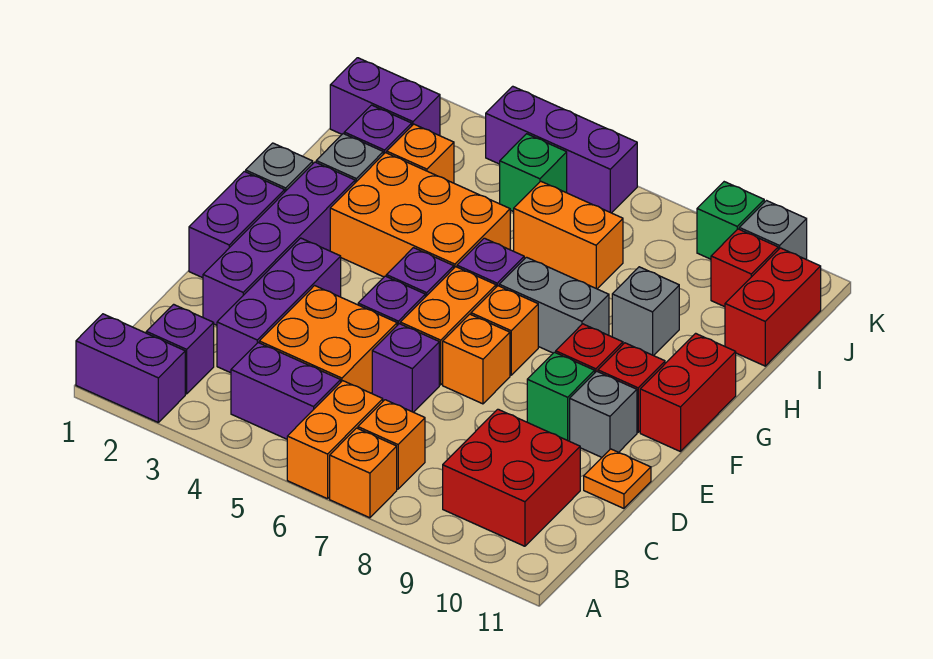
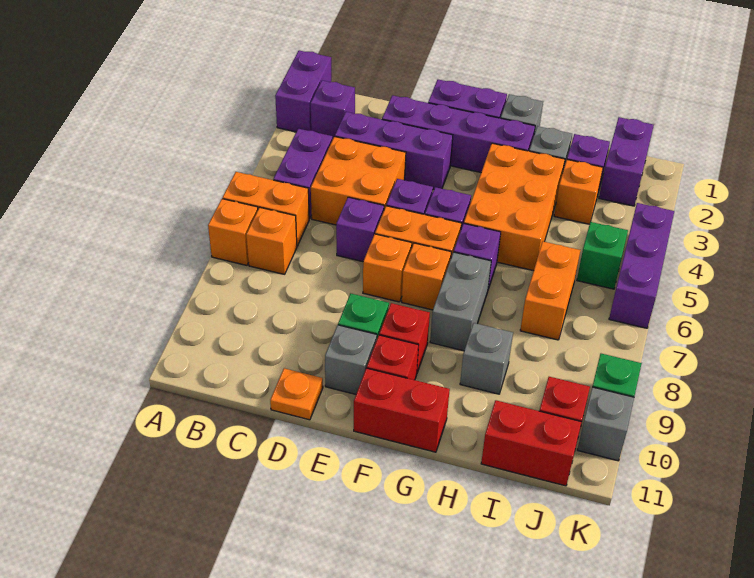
red 2x2 brick [443,409,580,546] -> none

